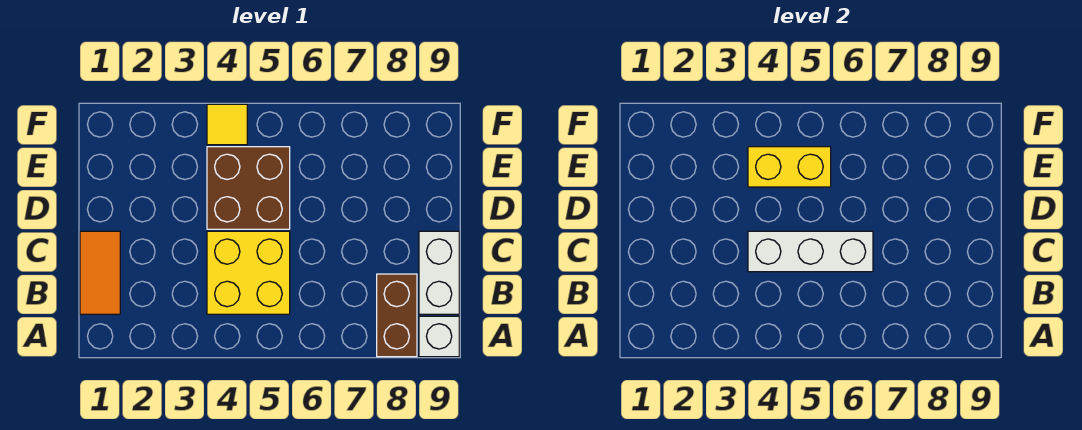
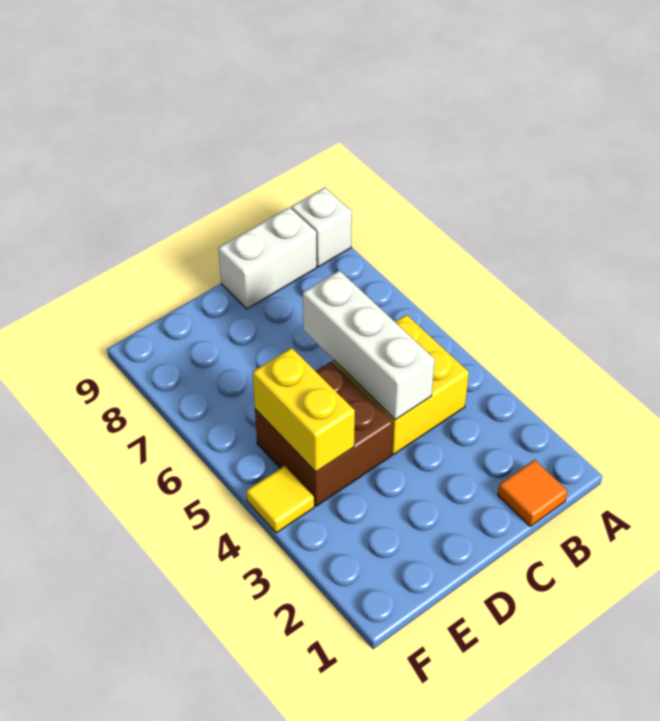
brown 1x2 brick [377,274,417,357] -> none
orange 1x2 tile [80,231,120,314] -> orange 1x1 tile [498,460,568,526]

